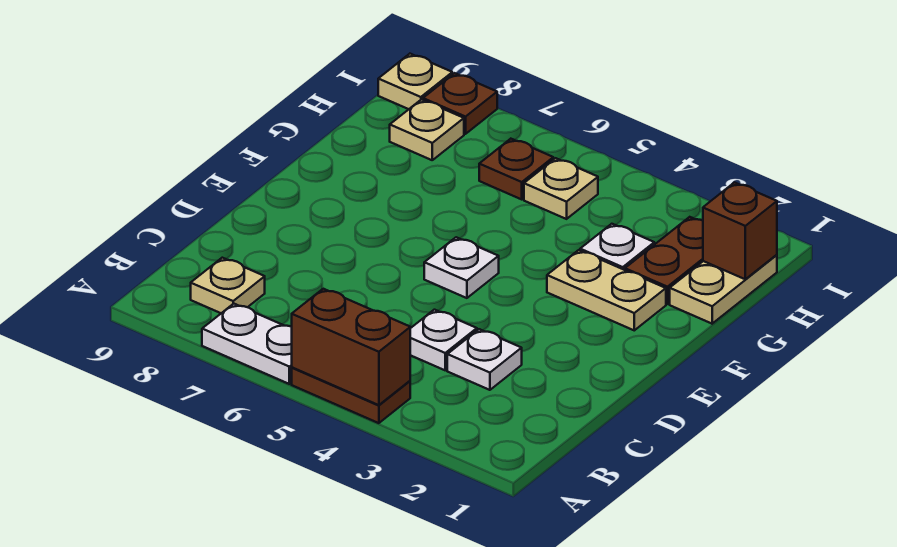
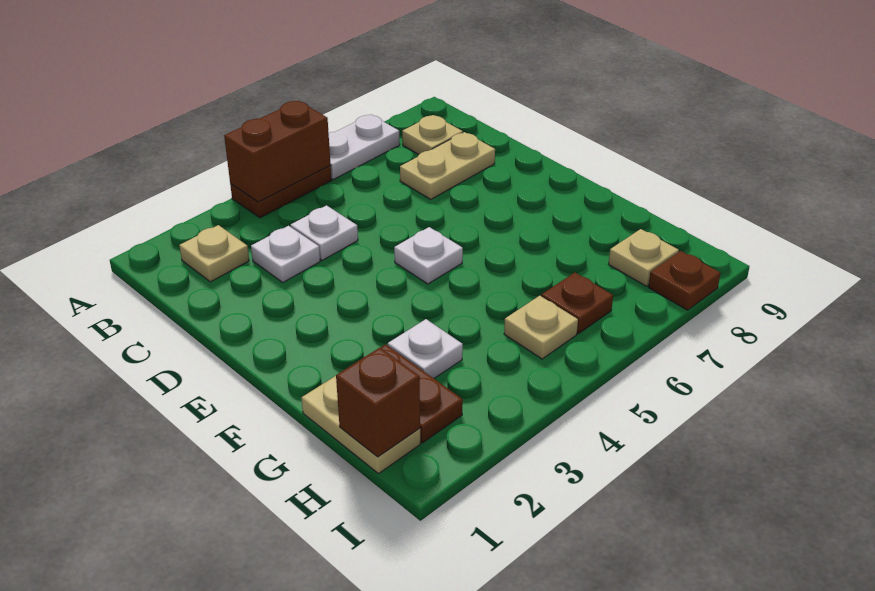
tan 1x2 plate [547,250,666,330] -> tan 1x2 plate moved to [400,132,495,199]
tan 1x1 plate [378,54,452,109] -> tan 1x1 plate moved to [179,225,249,282]

